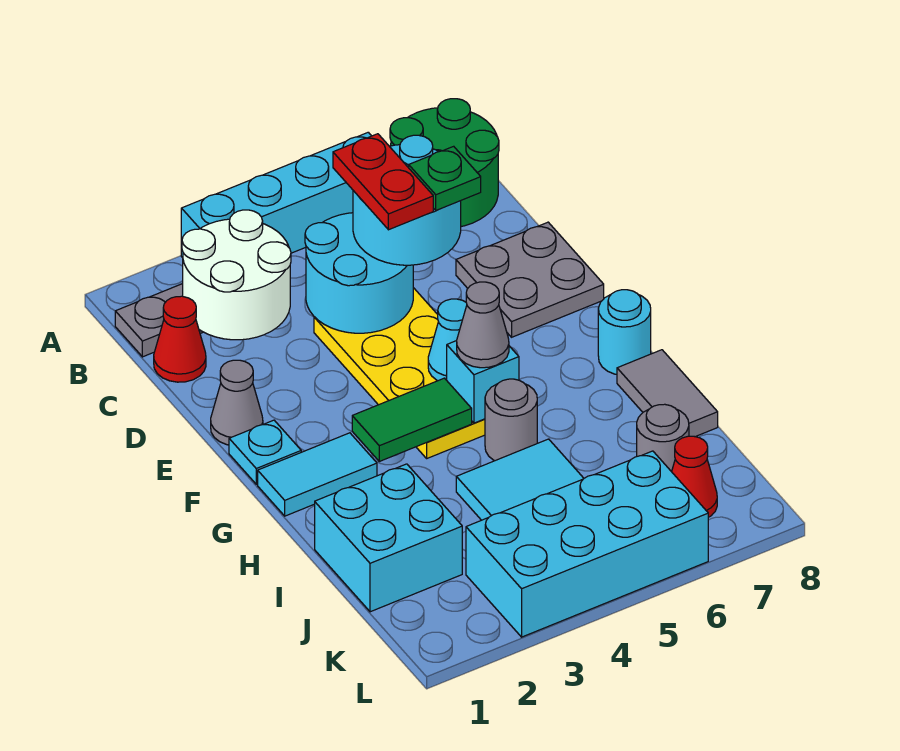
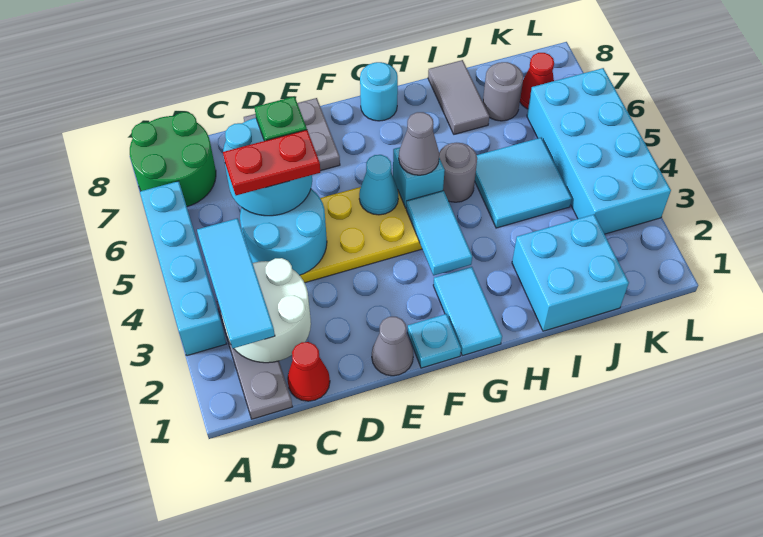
none -> cyan 1x3 tile [197,218,275,348]
green 1x2 tile [352,378,472,461] -> cyan 1x2 tile [406,191,472,276]
grey 1x2 tile [617,350,718,437] -> grey 1x2 tile turned to [428,60,489,134]

